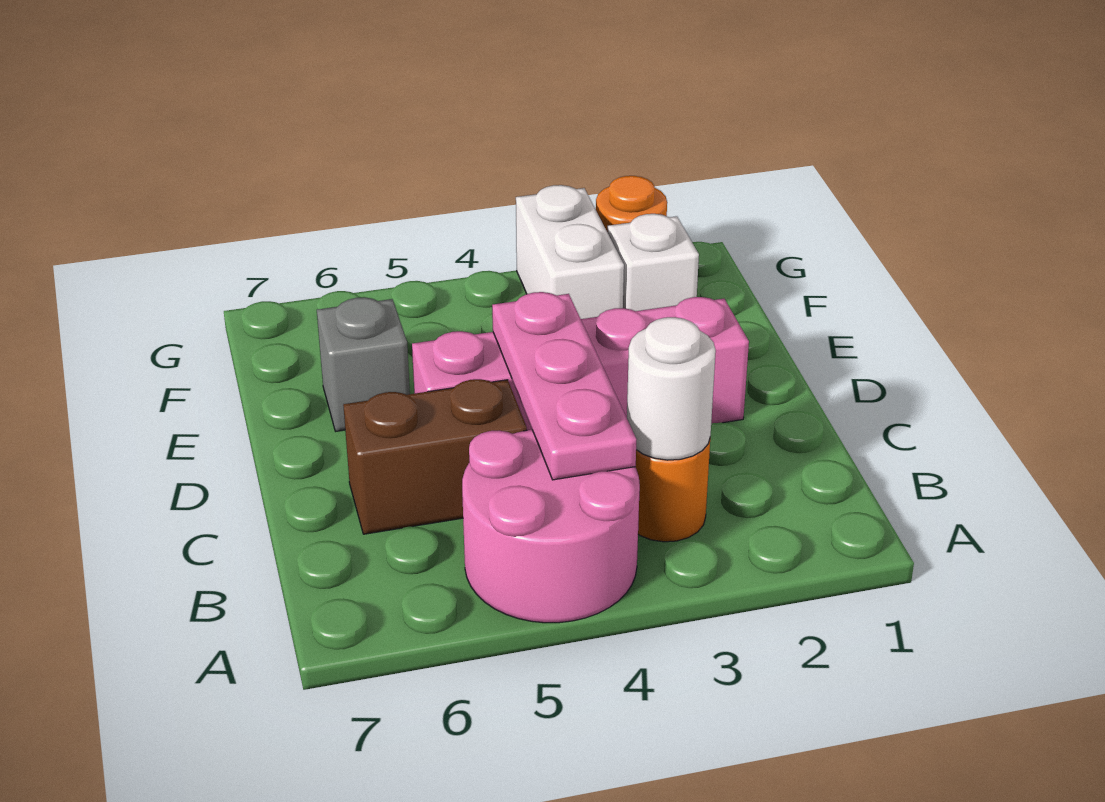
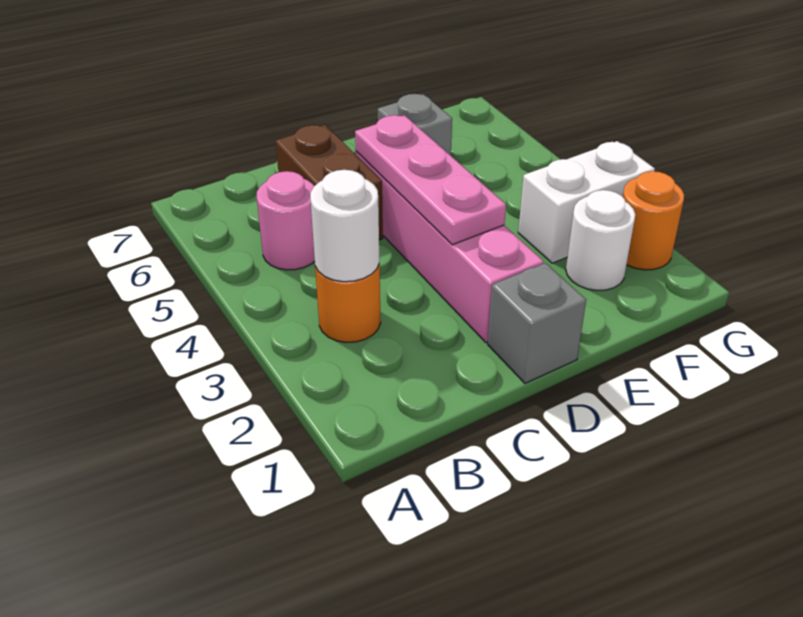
pink 2x2 round brick [462,430,640,623] -> pink 1x1 round brick [257,171,315,270]
pink 1x3 plate [492,292,637,480] -> pink 1x3 plate turned to [355,115,506,245]
none -> grey 1x1 brick [488,263,586,383]
white 1x1 brick [608,214,699,311] -> white 1x1 round brick [566,190,635,290]

